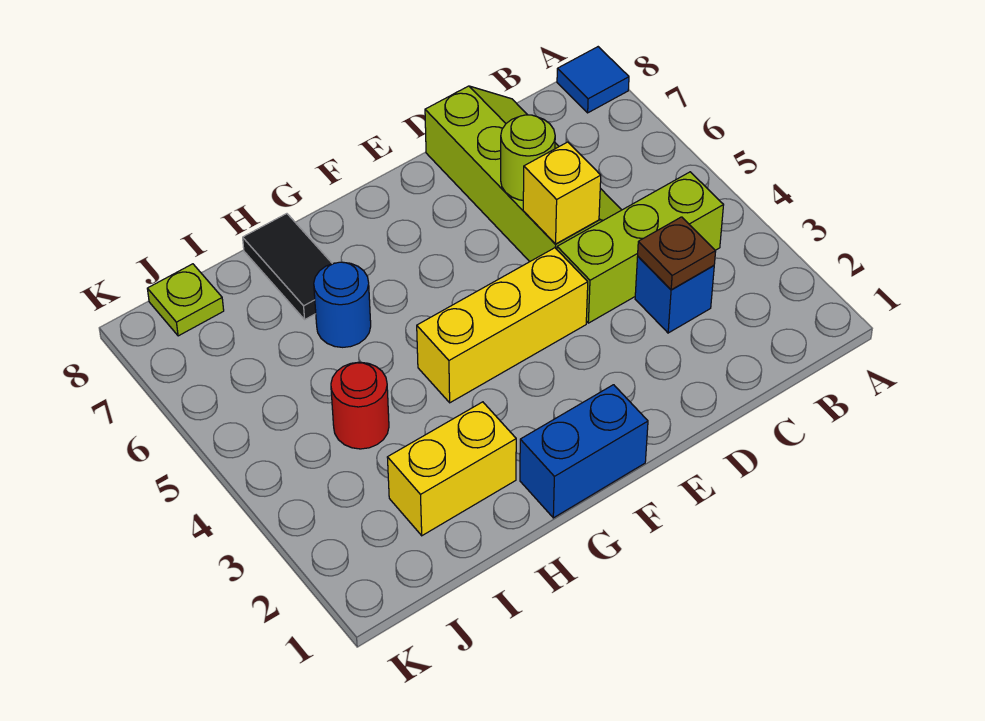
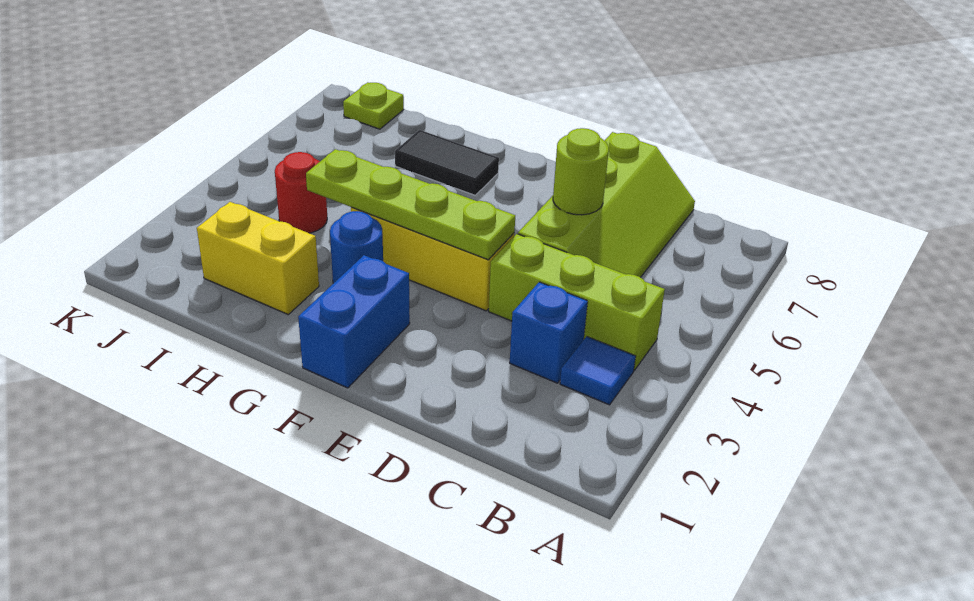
blue 1x1 tile [557,47,629,113] -> blue 1x1 tile moved to [560,337,636,405]
brown 1x1 plate [638,217,716,290] -> none
yellow 1x1 brick [523,142,601,244] -> none
none -> lime 1x4 plate [306,149,515,260]
blue 1x2 brick [520,385,648,518] -> blue 1x2 brick turned to [298,255,410,388]
blue 1x1 round brick [314,262,371,347] -> blue 1x1 round brick moved to [330,211,383,283]
black 1x2 tile [243,214,332,319] -> black 1x2 tile turned to [395,130,499,195]

